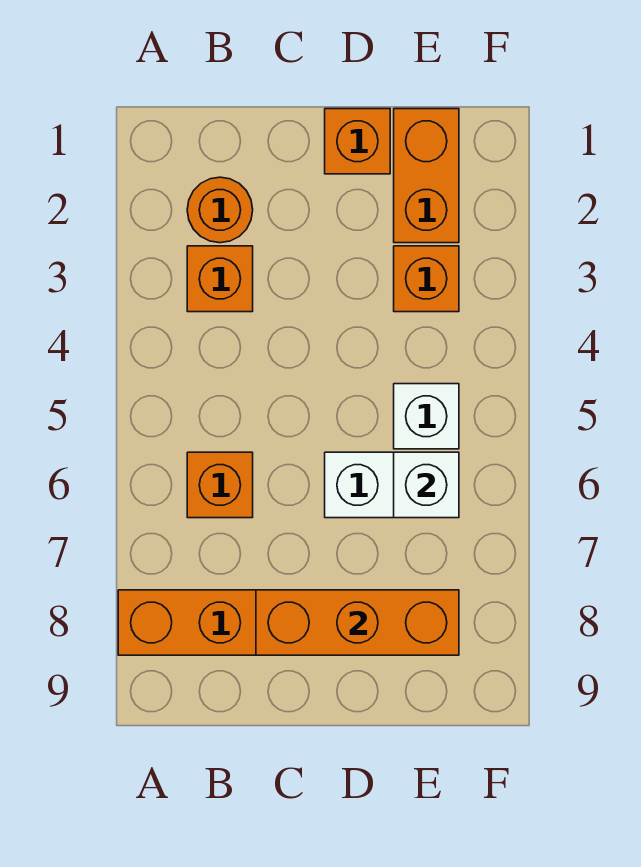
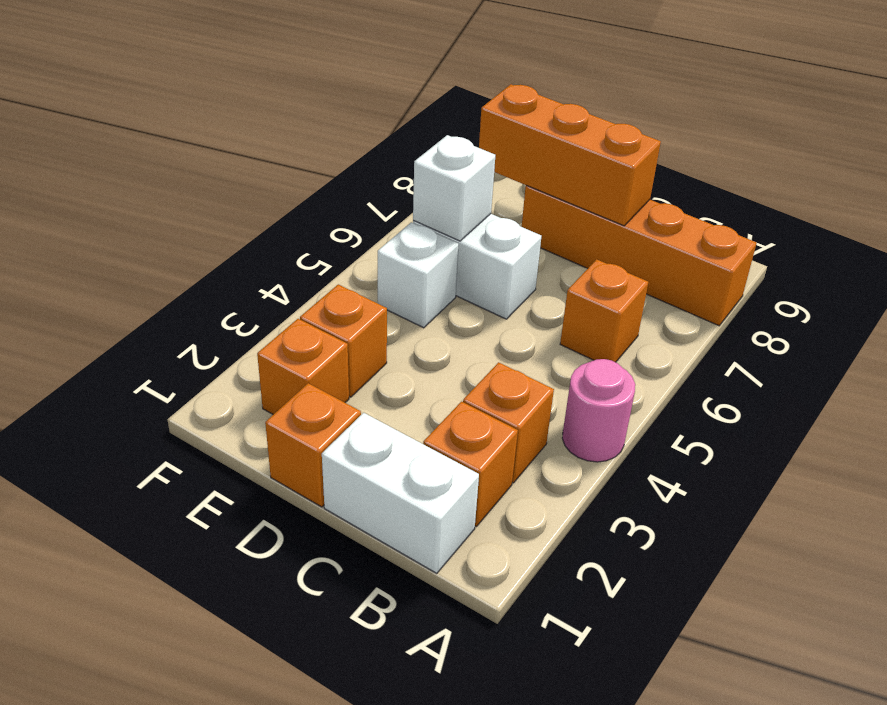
none -> pink 1x1 round brick [562,359,635,462]
none -> white 1x2 brick [322,413,479,573]
orange 1x1 round brick [187,177,253,243] -> orange 1x1 brick [423,402,518,527]
orange 1x2 brick [394,109,459,243] -> orange 1x1 brick [257,319,349,415]

